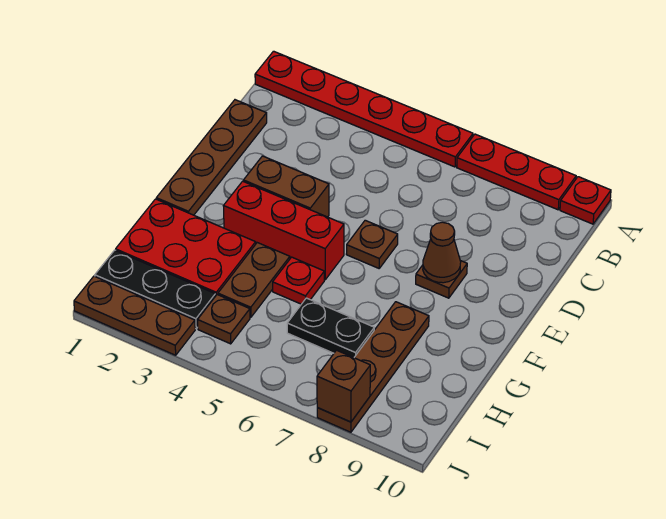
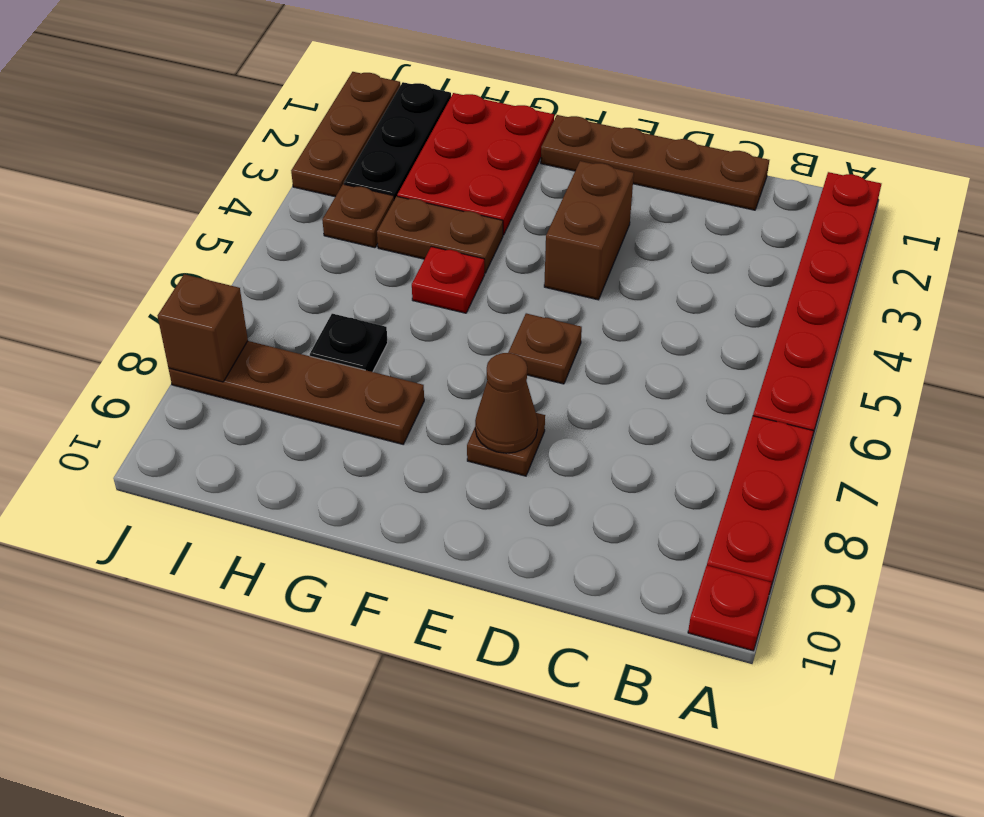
red 1x3 brick [223,181,344,280] -> none
black 1x2 plate [287,298,374,358] -> black 1x1 plate [310,314,388,372]

